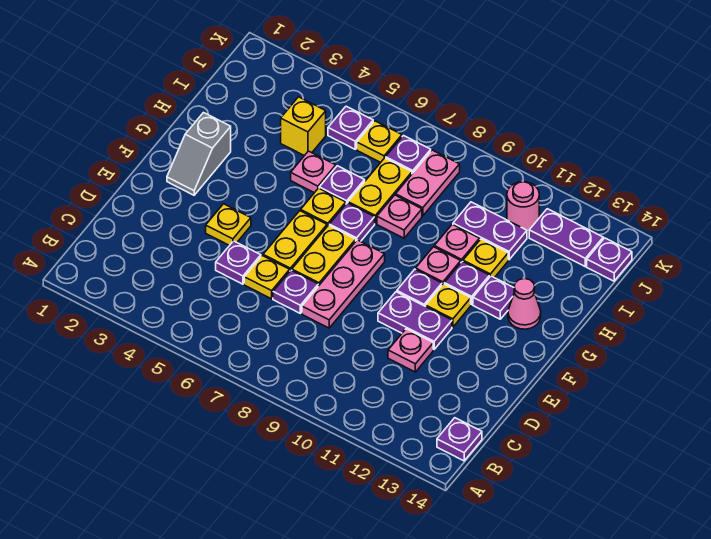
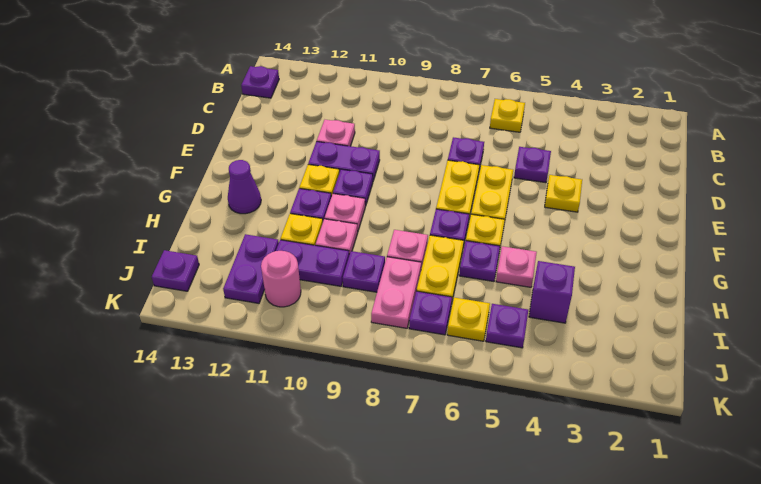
yellow 1x1 plate [244,256,290,299] -> yellow 1x1 plate moved to [490,99,525,132]
pink 1x3 plate [302,240,385,328] -> none
grey 1x2 slope [167,113,231,195] -> none
purple 1x1 plate [473,276,514,319] -> purple 1x1 plate moved to [343,251,385,292]
pink 1x1 cone [508,279,541,329] -> purple 1x1 cone [228,160,261,214]
yellow 1x1 brick [281,97,326,156] -> purple 1x1 brick [529,261,575,323]
purple 1x2 plate [529,209,603,266] -> purple 1x2 plate turned to [223,234,279,303]

